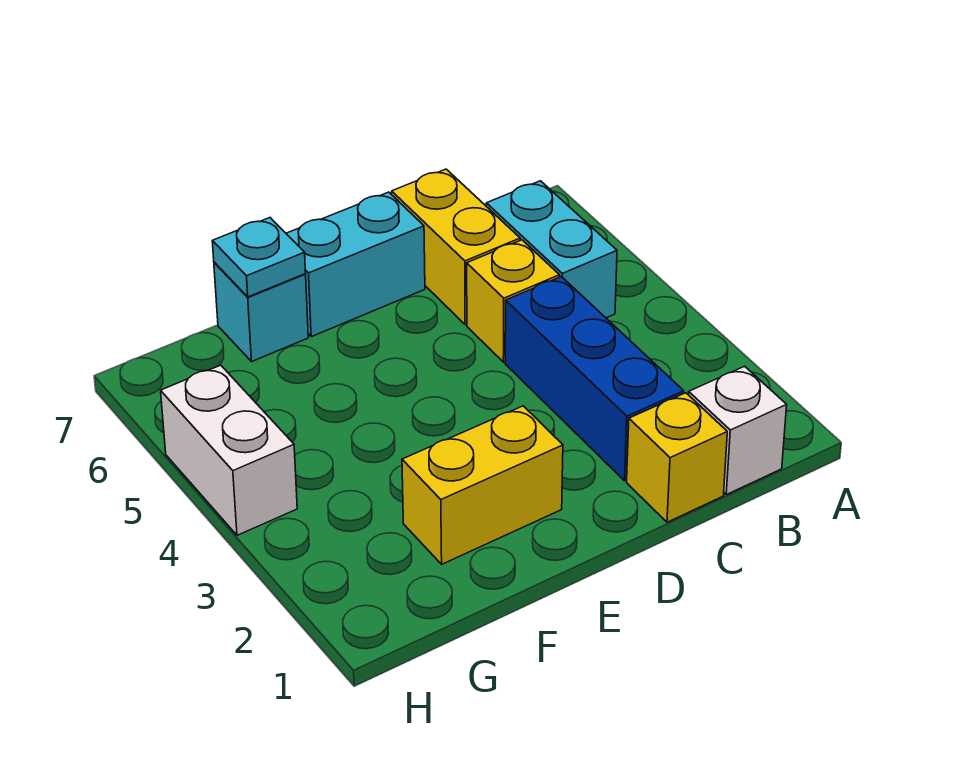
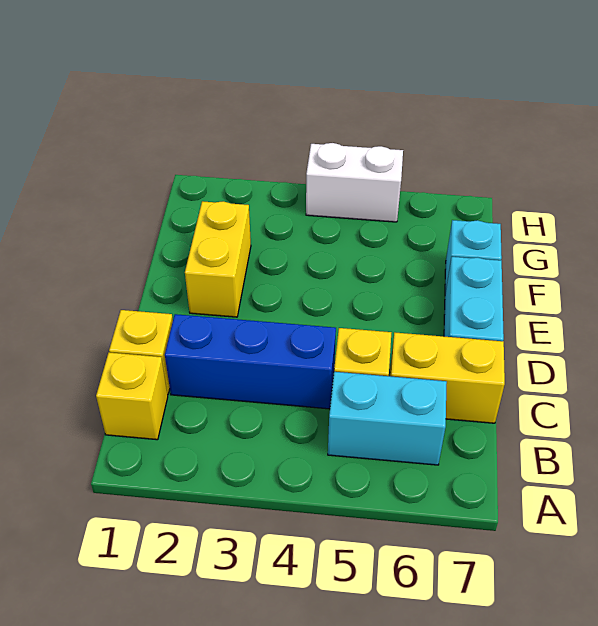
white 1x1 brick [689,366,787,495] -> yellow 1x1 brick [96,352,168,440]
cyan 1x1 plate [212,218,306,297] -> none

